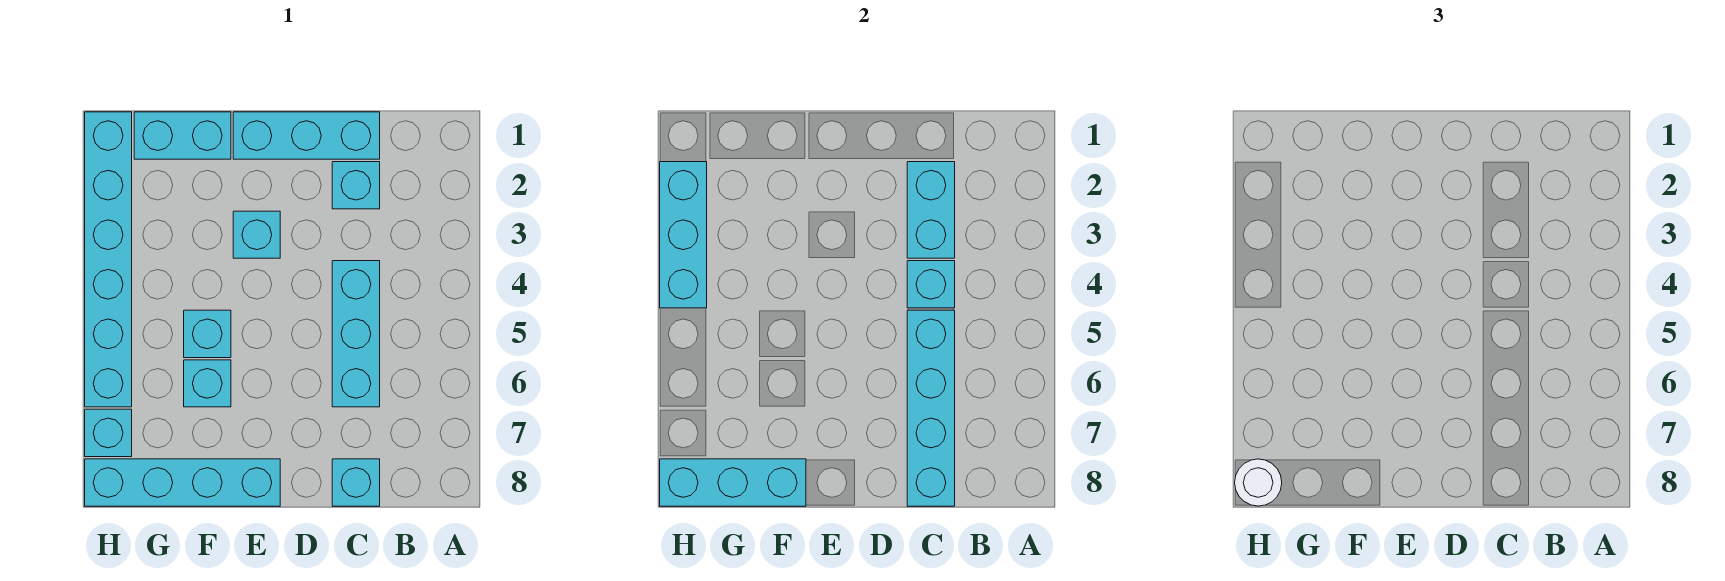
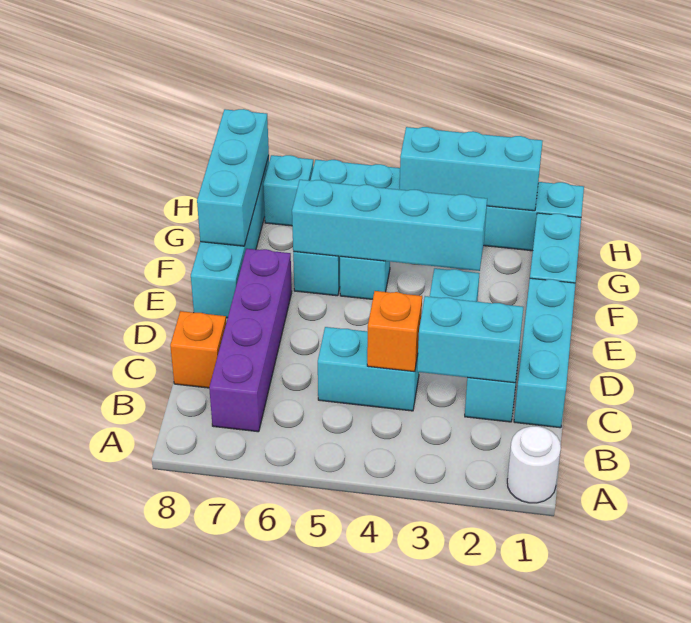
none -> purple 1x4 brick [209,249,292,432]
cyan 1x3 brick [332,261,380,407] -> cyan 1x2 brick [318,327,419,411]
cyan 1x1 brick [907,261,955,308] -> orange 1x1 brick [367,291,422,372]
cyan 1x4 brick [907,310,955,506] -> cyan 1x4 brick moved to [292,180,487,271]
cyan 1x1 brick [332,459,380,506] -> orange 1x1 brick [170,311,226,388]
white 1x1 round brick [1235,459,1282,506] -> white 1x1 round brick moved to [507,426,561,503]

